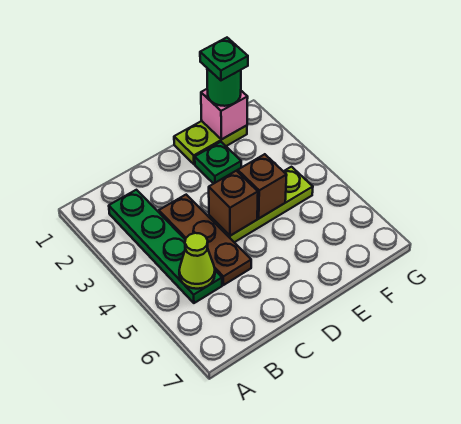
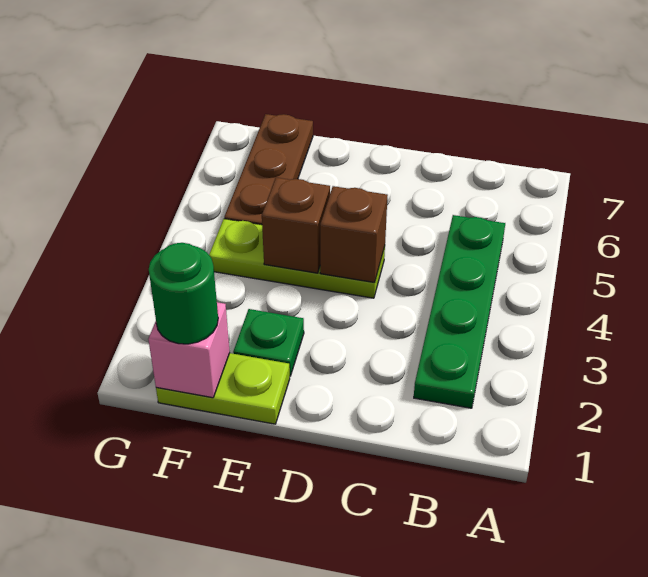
lime 1x1 cone [179,233,215,289] -> none
brown 1x3 plate [159,195,251,285] -> brown 1x3 plate moved to [224,114,313,225]
green 1x1 plate [200,38,248,80] -> none

